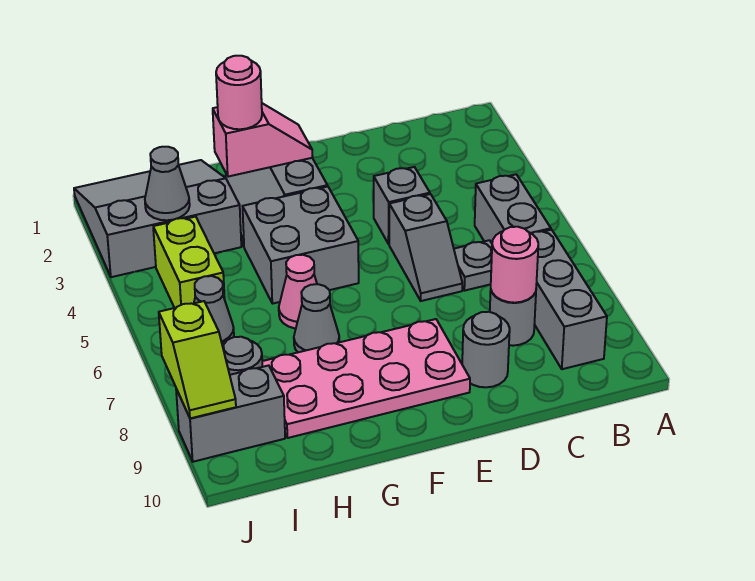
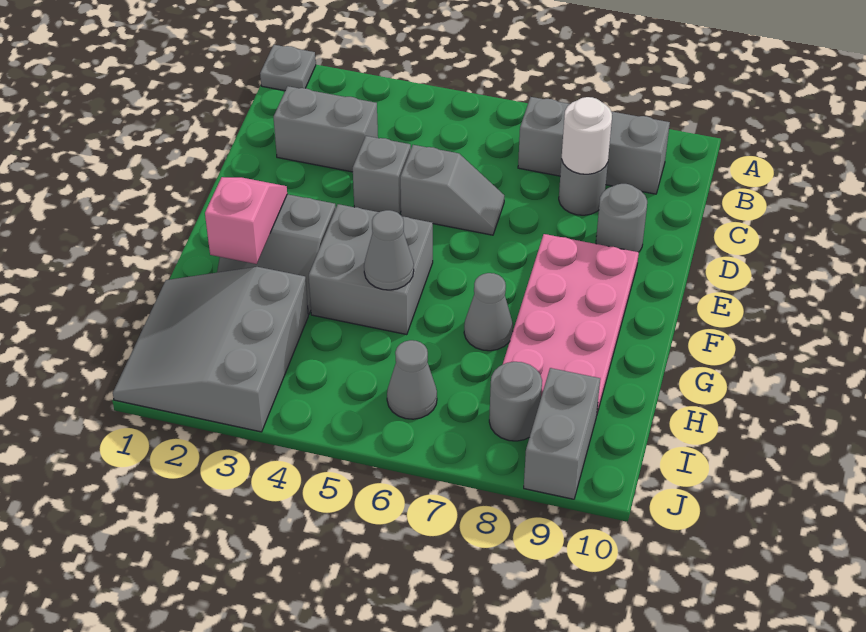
grey 1x2 brick [475,174,551,243] -> grey 1x2 brick moved to [274,86,378,172]
grey 1x1 plate [454,240,492,291] -> grey 1x1 plate moved to [260,45,316,91]
pink 1x1 round brick [491,227,538,303] -> white 1x1 round brick [561,97,612,174]
pink 1x1 round brick [216,56,262,129] -> none
pink 1x1 cone [279,255,317,329] -> none
grey 1x1 cone [145,147,190,220] -> grey 1x1 cone moved to [364,210,414,290]
lime 1x2 brick [153,217,225,308] -> none
lime 1x2 slope [159,301,236,418] -> none

